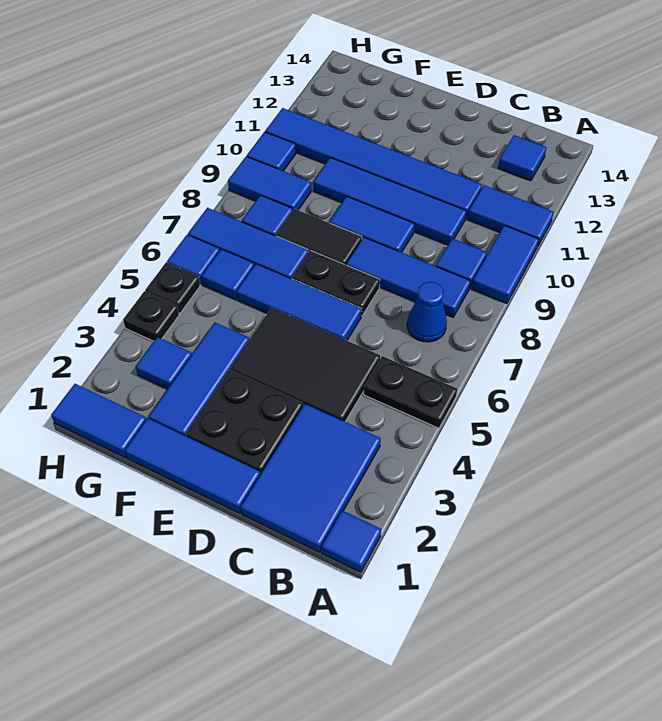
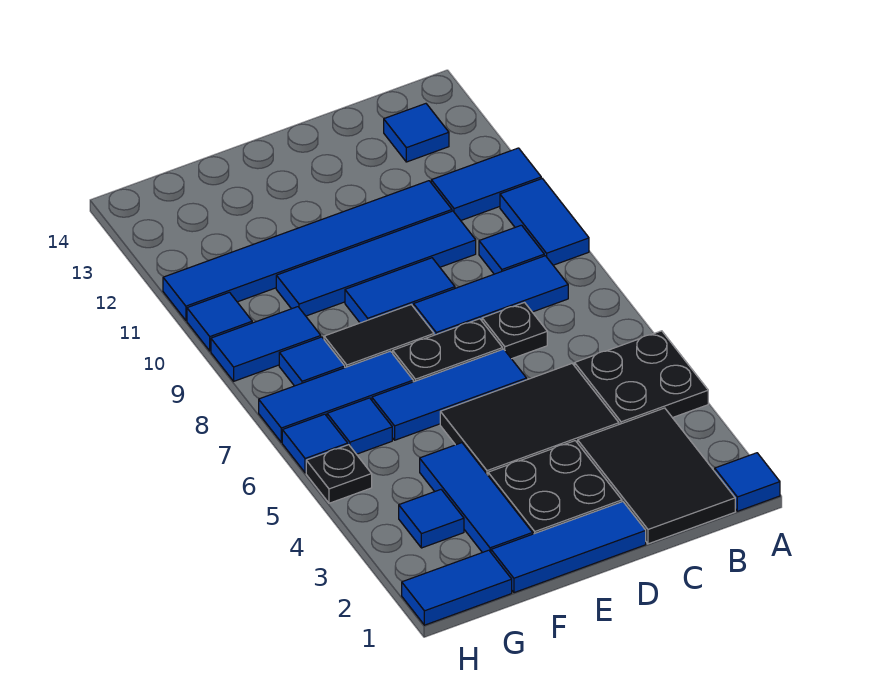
black 1x2 plate [364,356,457,428] -> black 2x2 plate [575,331,708,424]
blue 2x3 tile [241,404,381,552] -> black 2x3 tile [578,408,735,544]
blue 1x1 cone [407,282,447,342] -> none
black 1x1 plate [123,291,179,341] -> black 1x1 plate moved to [482,303,547,359]

